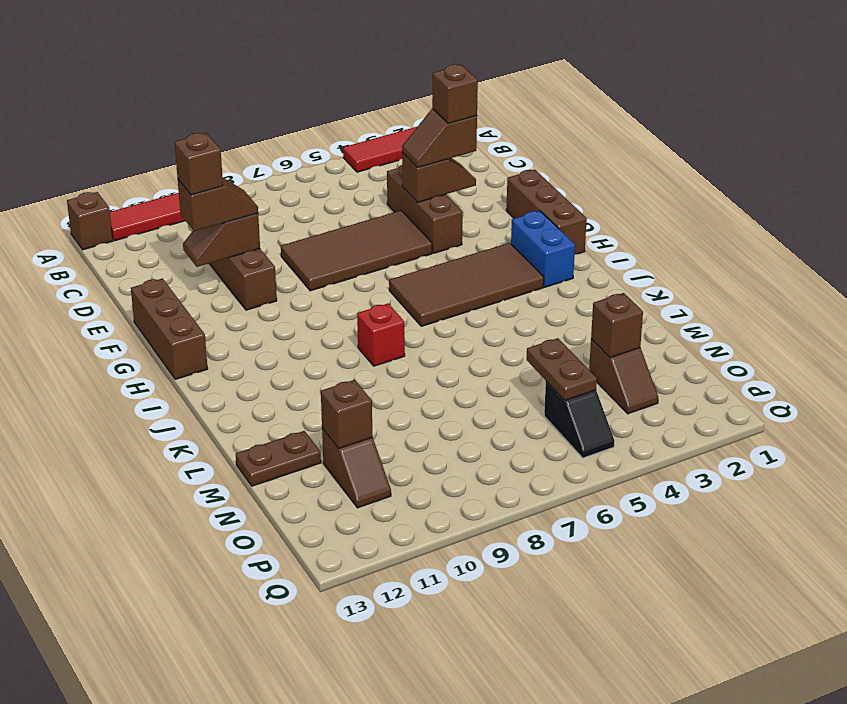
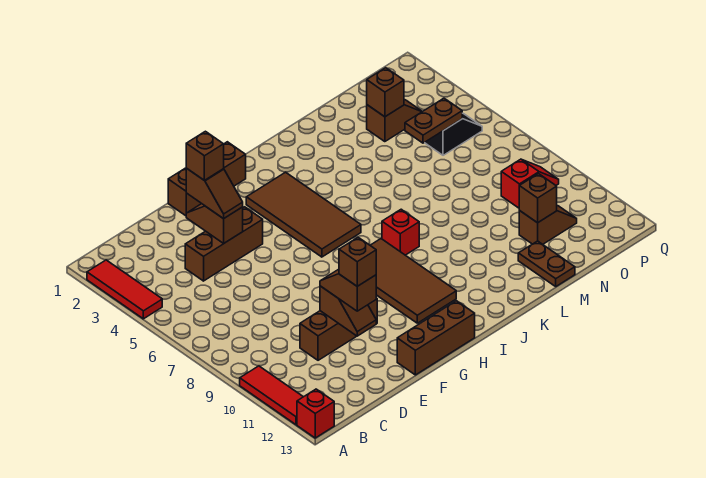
brown 1x1 brick [67,192,113,250] -> red 1x1 brick [297,389,334,438]
brown 2x4 tile [281,211,432,291] -> brown 2x4 tile moved to [370,239,456,323]
blue 1x2 brick [511,211,575,287] -> none
none -> red 1x2 slope [501,159,559,208]

